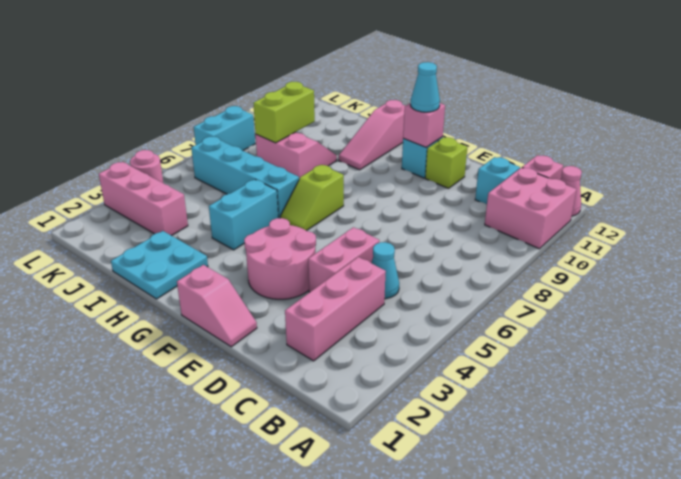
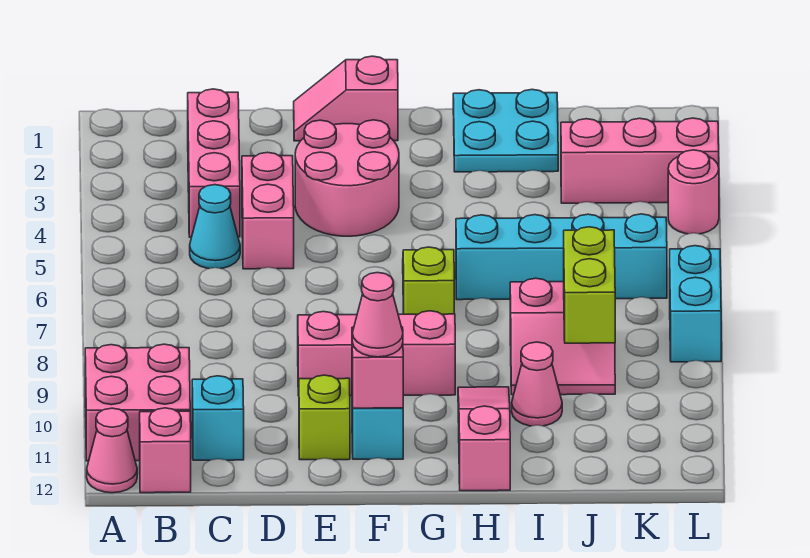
none -> pink 1x3 brick [298,311,455,396]
cyan 1x1 cone [411,62,440,112] -> pink 1x1 cone [352,273,403,357]
cyan 1x2 brick [209,179,278,250] -> none
none -> pink 1x1 cone [512,342,562,426]

